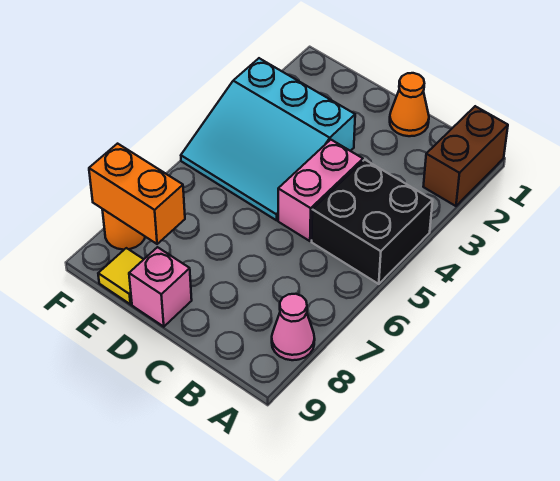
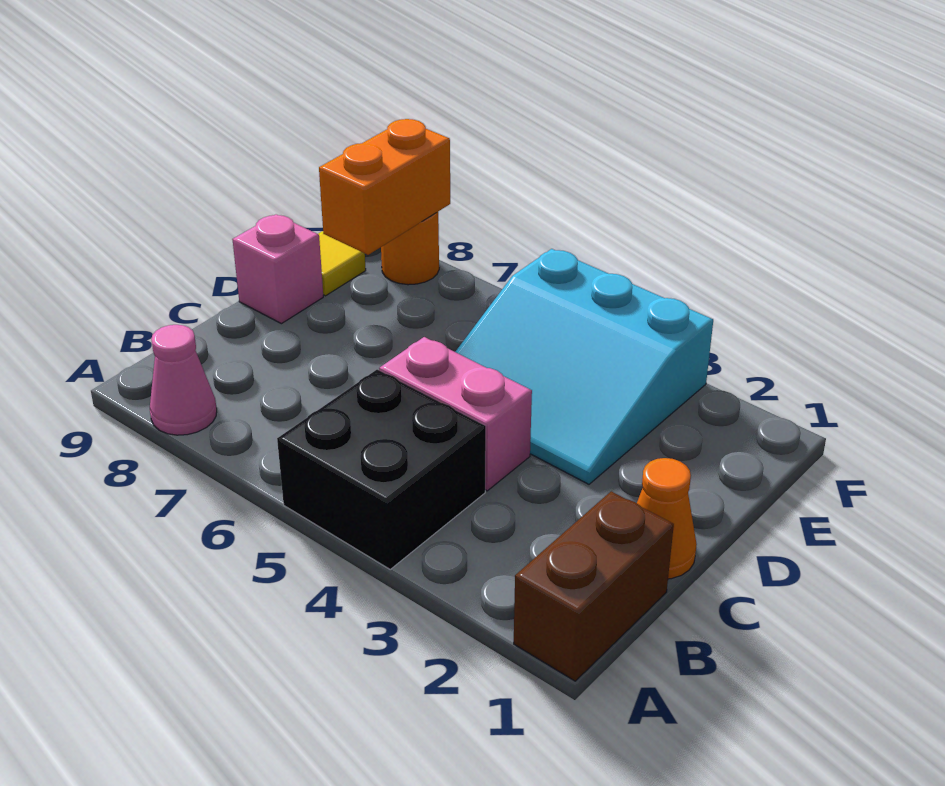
brown 1x2 brick [423,106,508,206] -> brown 1x2 brick turned to [514,491,674,681]
cyan 3x3 slope [181,58,355,220] -> cyan 3x3 slope turned to [455,249,713,484]

